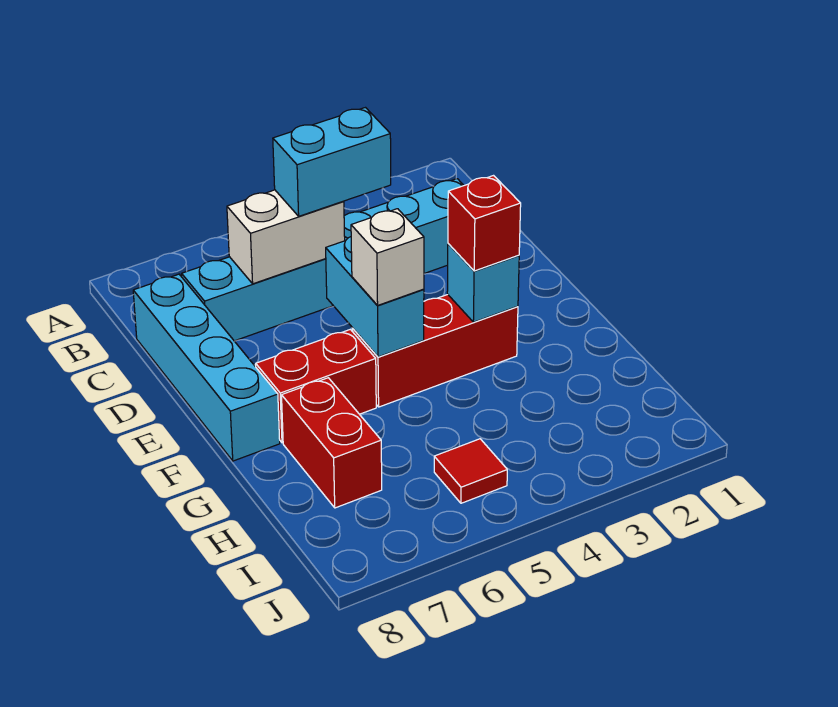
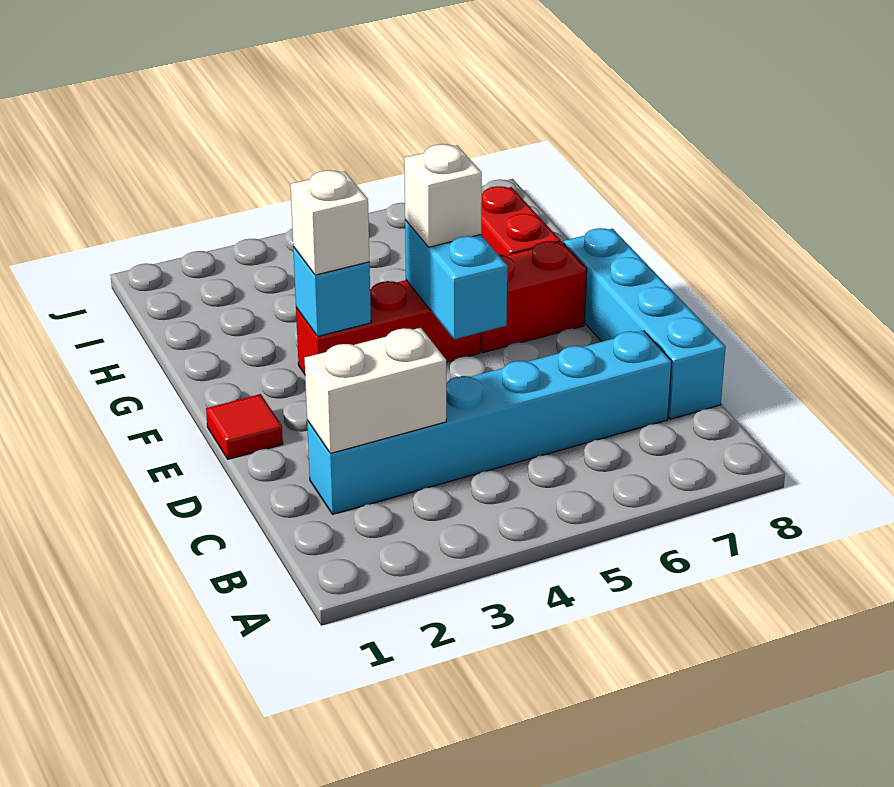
cyan 1x2 brick [273,108,391,216] -> none
white 1x2 brick [227,190,345,284] -> white 1x2 brick moved to [305,328,446,453]
red 1x1 brick [448,176,521,271] -> white 1x1 brick [290,170,369,275]
red 1x1 tile [434,439,507,503] -> red 1x1 tile moved to [206,394,283,459]

